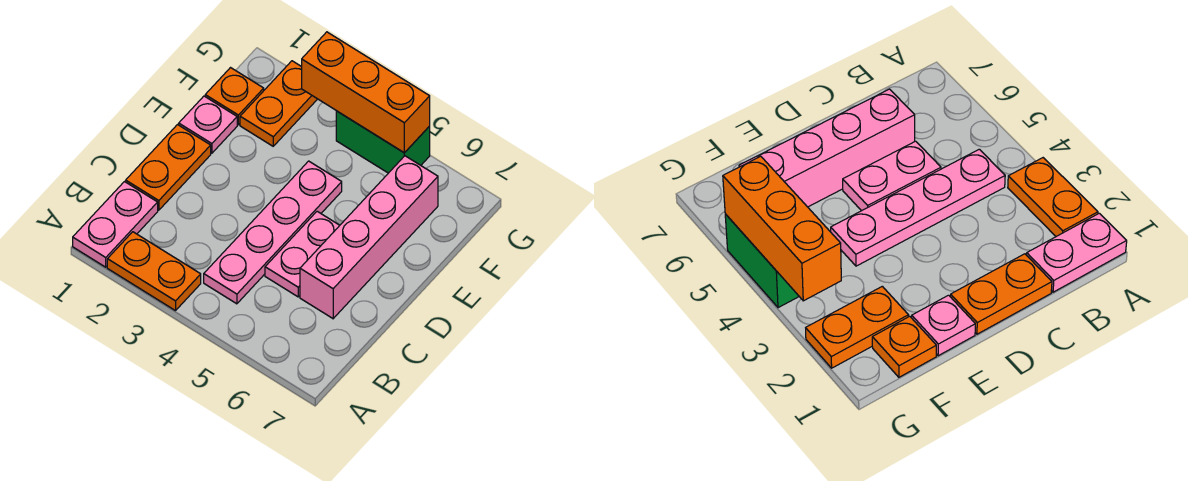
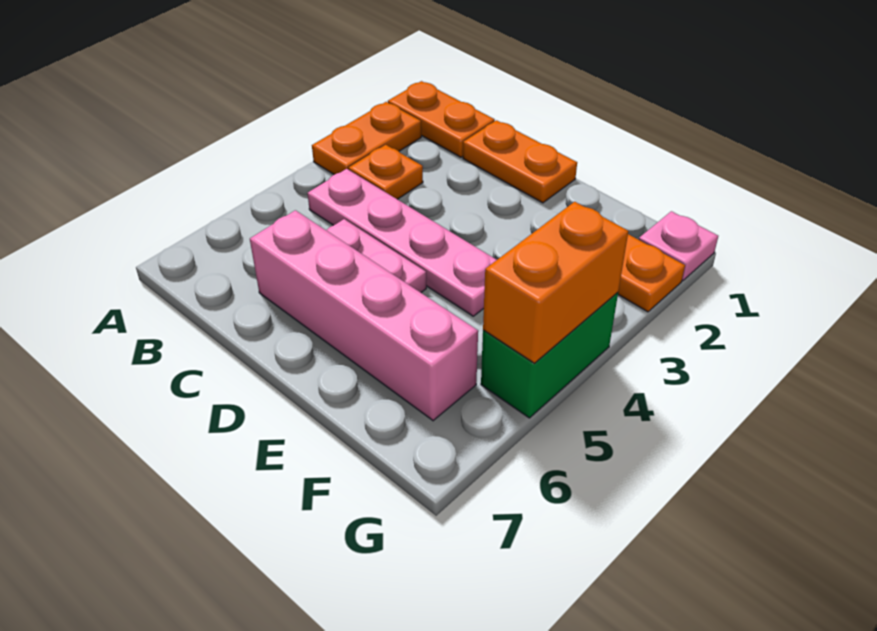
pink 1x2 plate [73,182,158,267] -> orange 1x2 plate [388,81,495,157]
pink 1x1 plate [179,96,237,153] -> pink 1x1 plate moved to [639,211,718,281]
orange 1x1 plate [205,68,264,125] -> orange 1x1 plate moved to [349,145,423,199]
orange 1x3 brick [302,32,430,153] -> orange 1x2 brick [483,202,628,363]

